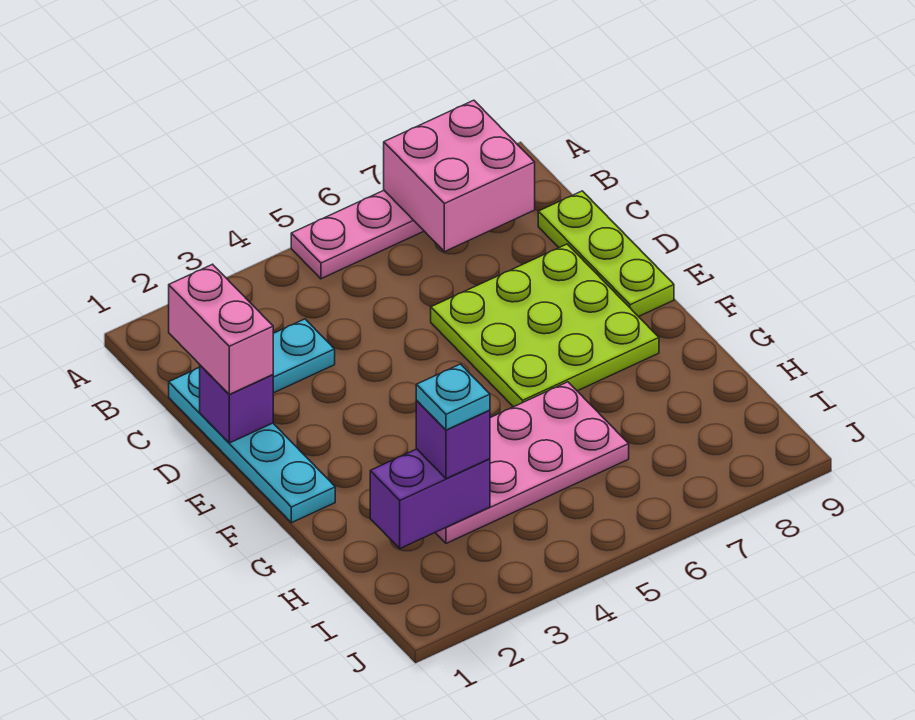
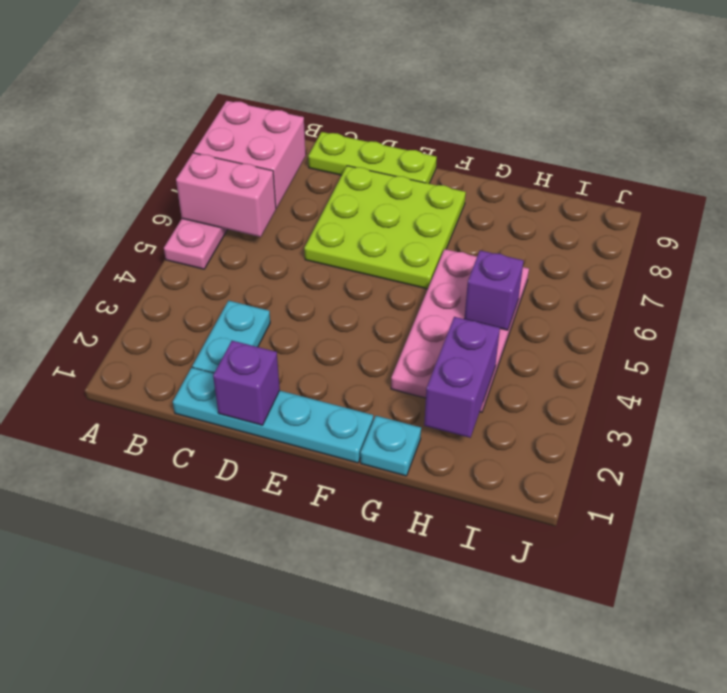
pink 1x2 brick [169,264,273,394] -> pink 1x2 brick moved to [176,153,276,237]
purple 1x1 brick [416,401,490,479] -> purple 1x1 brick moved to [464,250,524,330]
cyan 1x1 plate [416,364,490,430] -> cyan 1x1 plate moved to [361,416,421,476]

